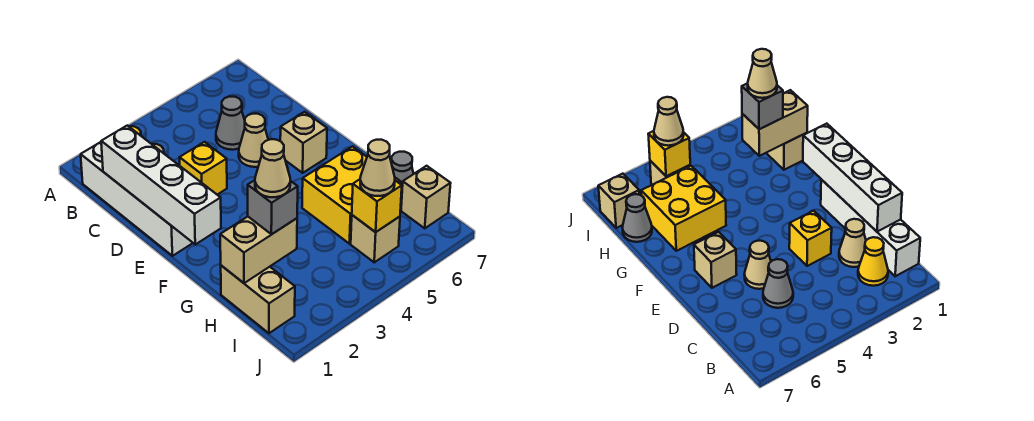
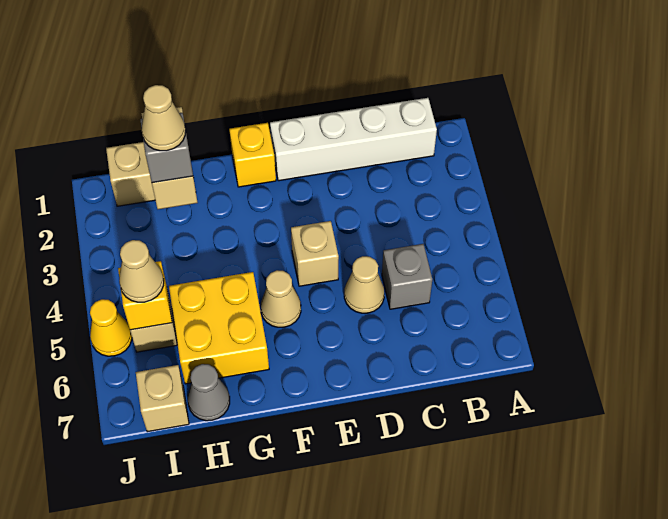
yellow 1x1 cone [858,237,888,286] -> yellow 1x1 cone moved to [90,299,132,356]
white 1x4 brick [101,126,221,244] -> none
tan 1x1 cone [839,219,866,267] -> tan 1x1 cone moved to [261,270,301,327]
grey 1x1 cone [216,97,245,150] -> grey 1x1 brick [382,244,432,309]
yellow 1x1 brick [180,142,227,195] -> yellow 1x1 brick moved to [229,123,276,187]
tan 1x1 brick [280,112,327,173] -> tan 1x1 brick moved to [291,221,339,286]

